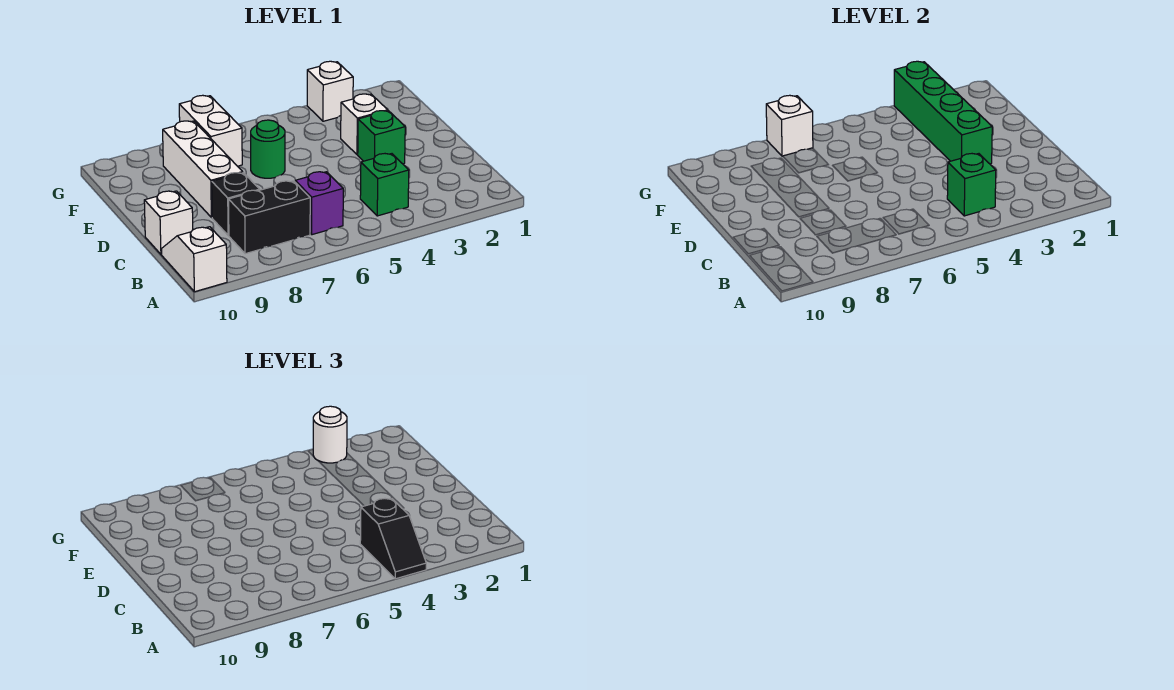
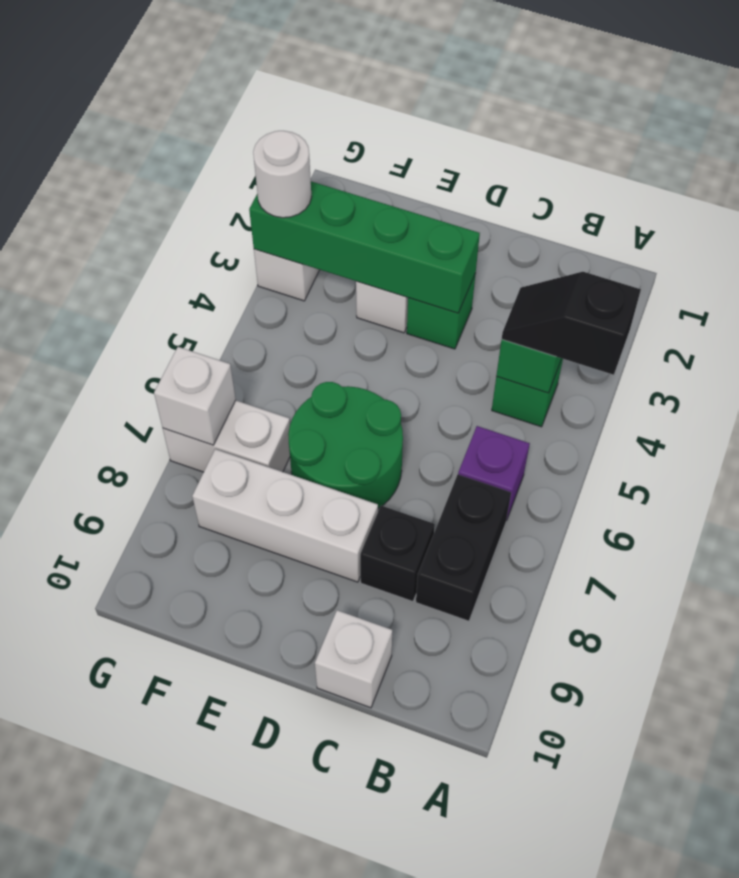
black 1x2 slope [360,499,426,579] -> black 1x2 slope turned to [502,272,641,375]
white 1x2 slope [162,227,227,292] -> none
green 1x1 round brick [251,120,285,178] -> green 2x2 round brick [288,382,403,508]

